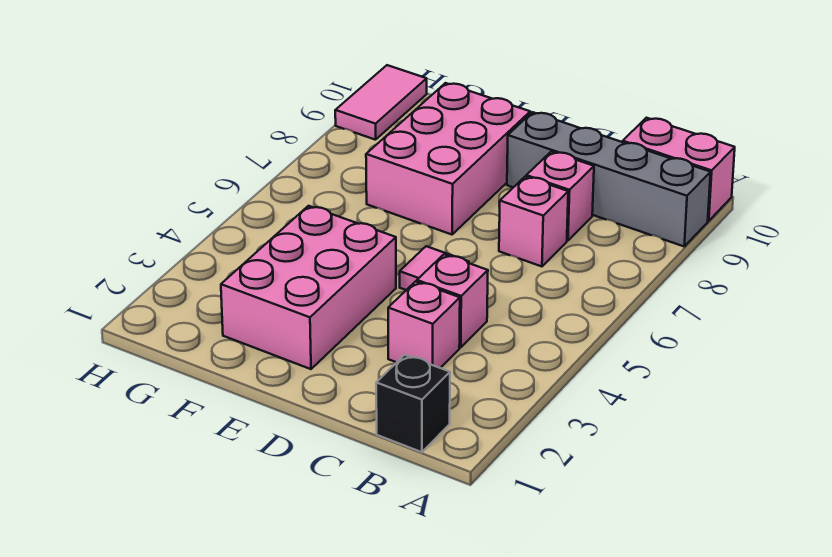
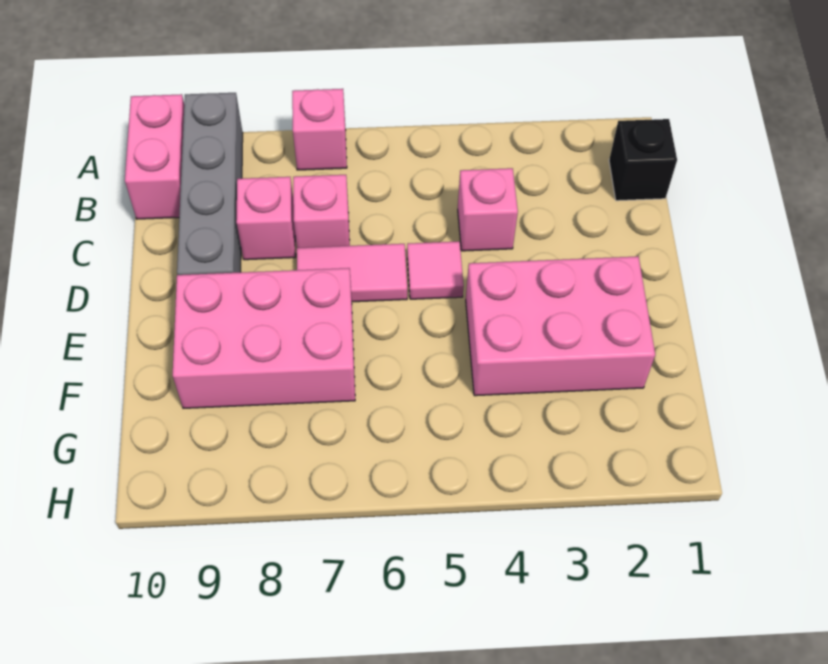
pink 1x1 brick [388,281,460,368] -> pink 1x1 brick moved to [292,89,347,170]
pink 1x2 tile [335,65,427,140] -> pink 1x2 tile moved to [297,244,407,302]

